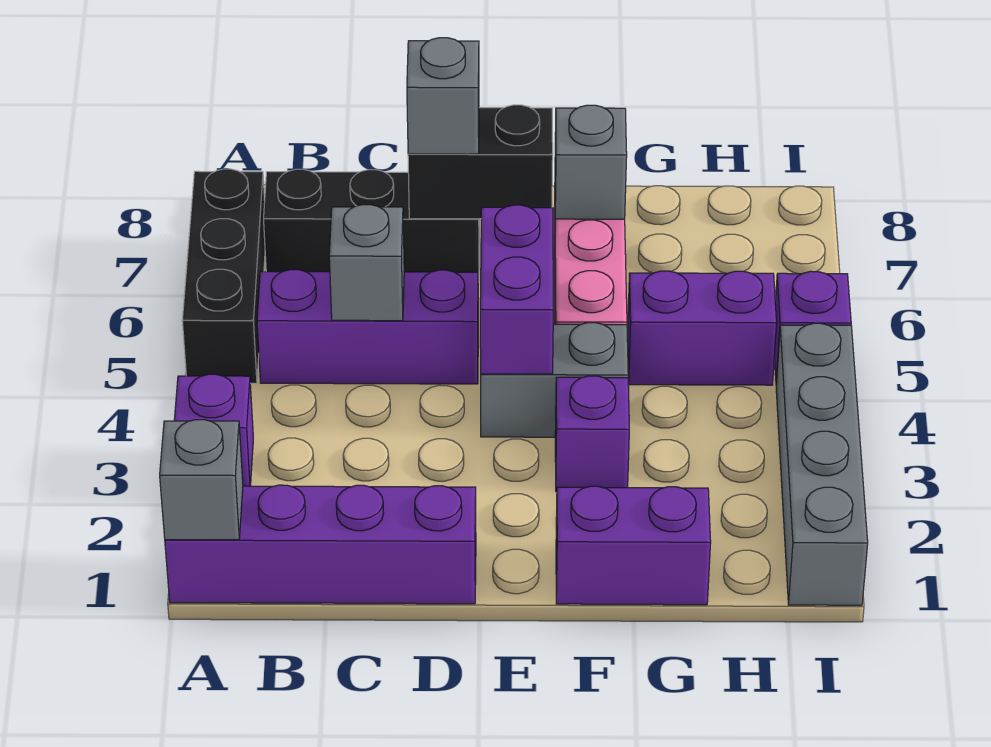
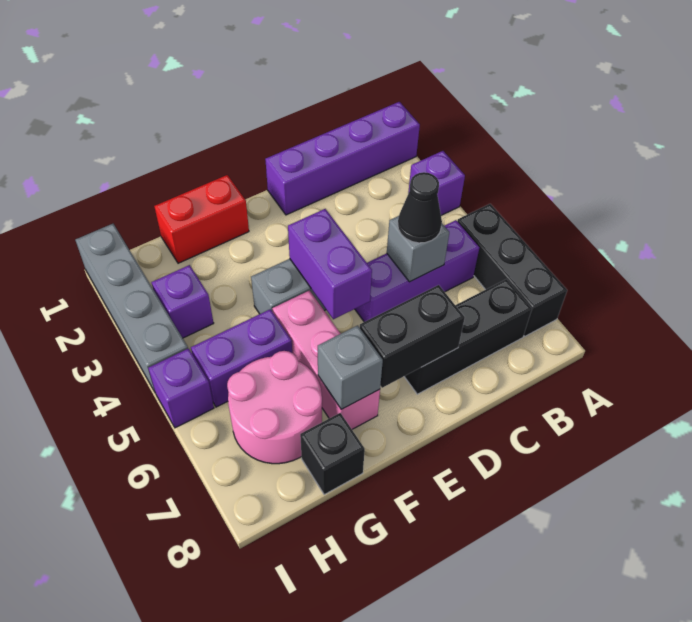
grey 1x1 brick [160,420,243,540] -> none
none -> black 1x1 cone [398,172,442,243]
grey 1x1 brick [407,38,479,154] -> none
purple 1x2 brick [556,486,711,605] -> red 1x2 brick [154,175,249,263]
purple 1x1 brick [555,376,629,492] -> purple 1x1 brick moved to [151,265,214,338]
none -> pink 2x2 round brick [227,351,322,464]
none -> black 1x1 brick [300,413,365,495]

